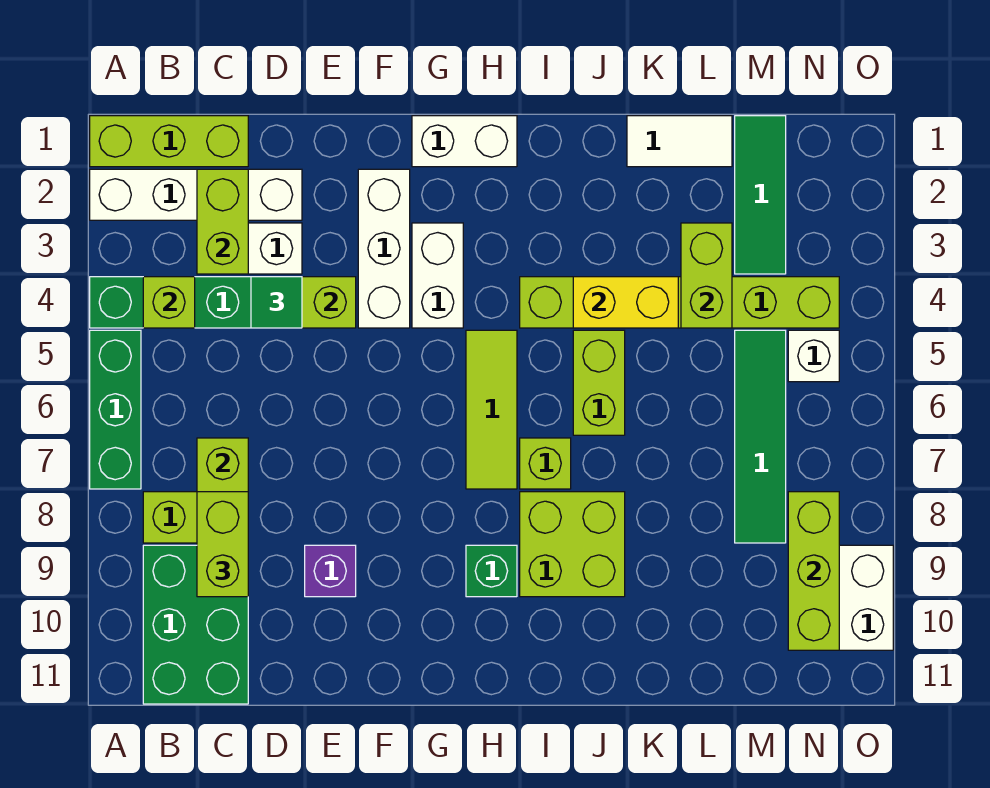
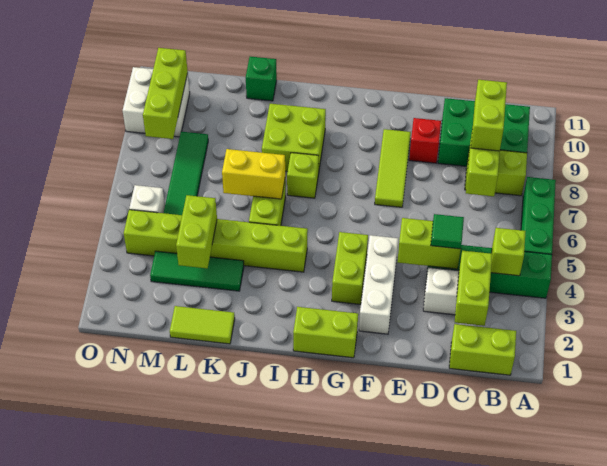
lime 1x3 brick [90,116,248,167] -> lime 1x2 brick [449,324,516,375]
white 1x4 brick [90,169,302,220] -> none
green 2x3 brick [143,545,248,704] -> green 2x3 brick turned to [438,98,530,166]
purple 1x1 brick [305,545,356,597] -> red 1x1 brick [409,118,441,163]
white 1x2 brick [412,116,517,167] -> lime 1x2 brick [293,307,358,358]
white 1x2 brick [412,223,463,328] -> lime 1x2 brick [332,232,368,304]
lime 1x3 tile [466,330,517,489] -> lime 1x3 tile moved to [375,129,411,207]
green 1x1 brick [466,545,517,597] -> green 1x1 brick moved to [246,57,277,101]
yellow 1x2 brick [573,277,678,328] -> yellow 1x2 brick moved to [222,149,285,199]
white 1x2 tile [627,116,732,167] -> lime 1x2 tile [170,306,235,344]
green 1x3 tile [735,116,786,274] -> green 1x3 tile turned to [150,251,244,291]

